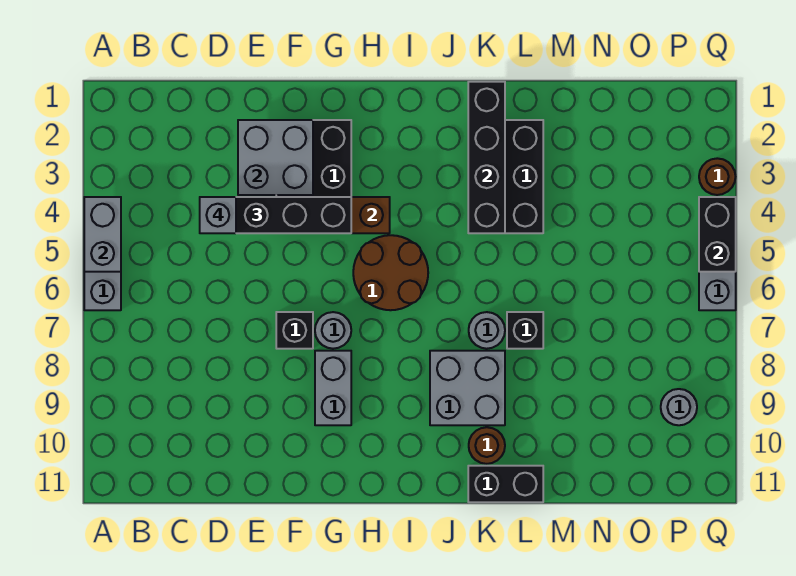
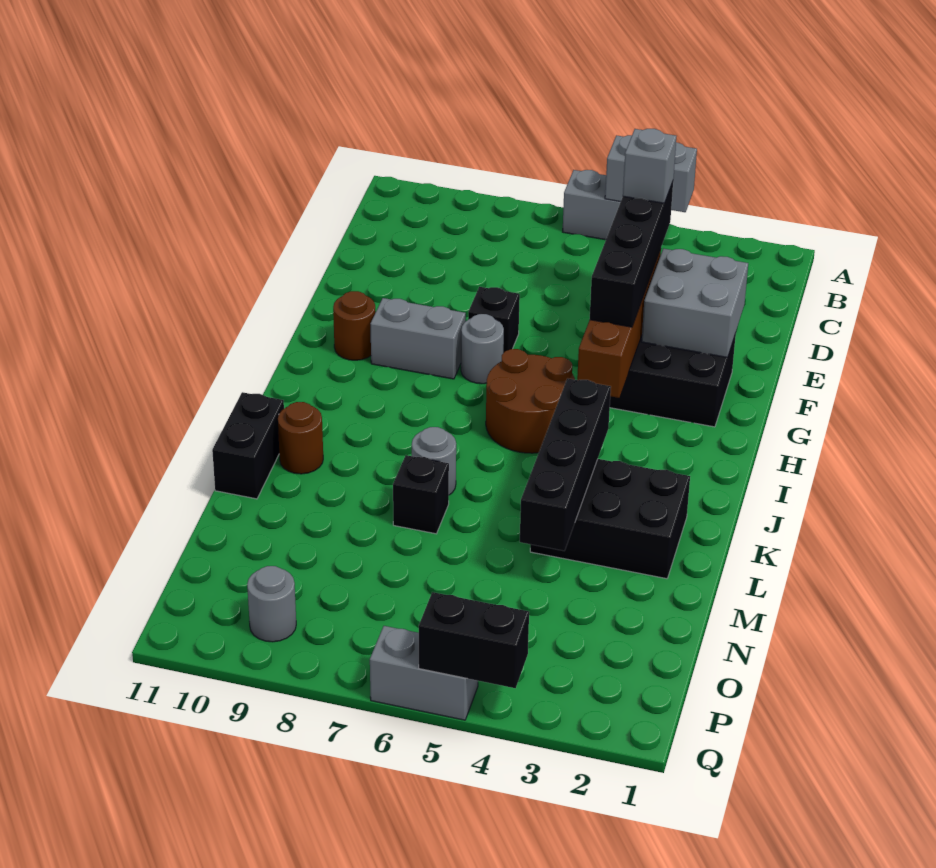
grey 2x2 brick [430,351,505,425] -> none
black 1x4 brick [468,82,505,233] -> black 1x4 brick turned to [520,378,611,551]
brown 1x1 round brick [699,158,735,195] -> brown 1x1 round brick moved to [333,291,376,360]

